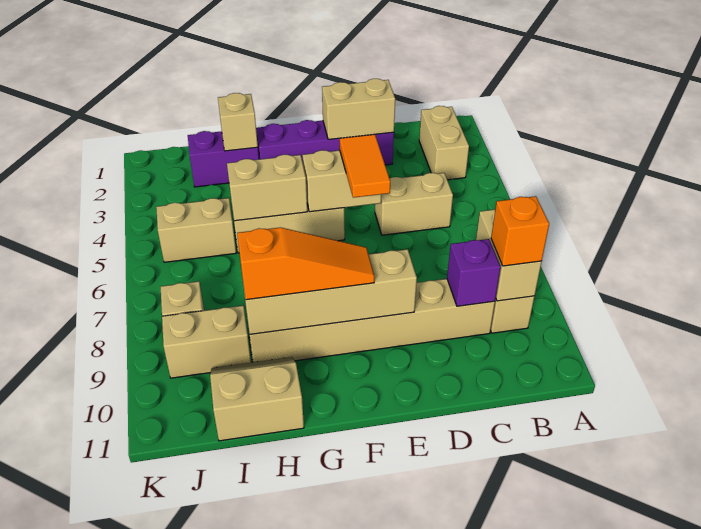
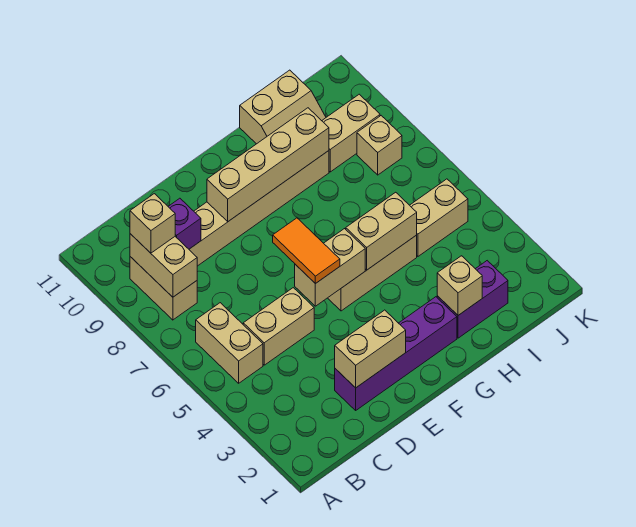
tan 1x2 brick [419,106,469,180] -> tan 1x2 brick moved to [196,303,263,383]
orange 1x1 brick [491,196,549,266] -> tan 1x1 brick [130,194,175,253]
orange 1x3 slope [237,227,374,300] -> none

